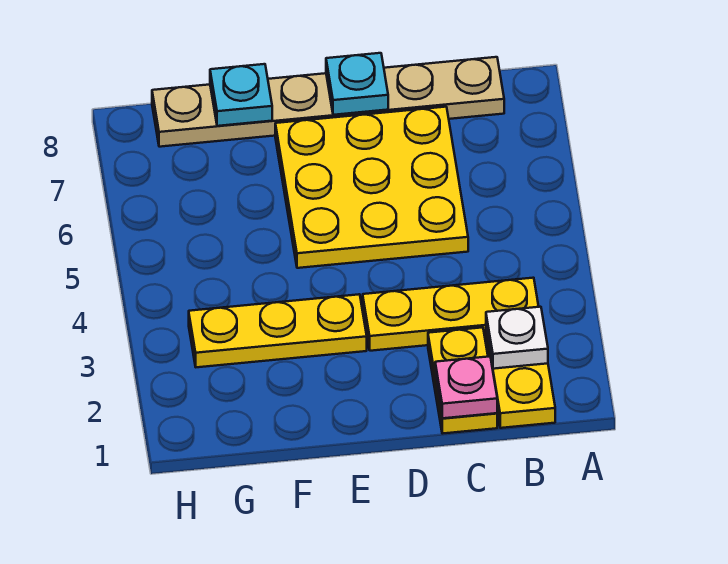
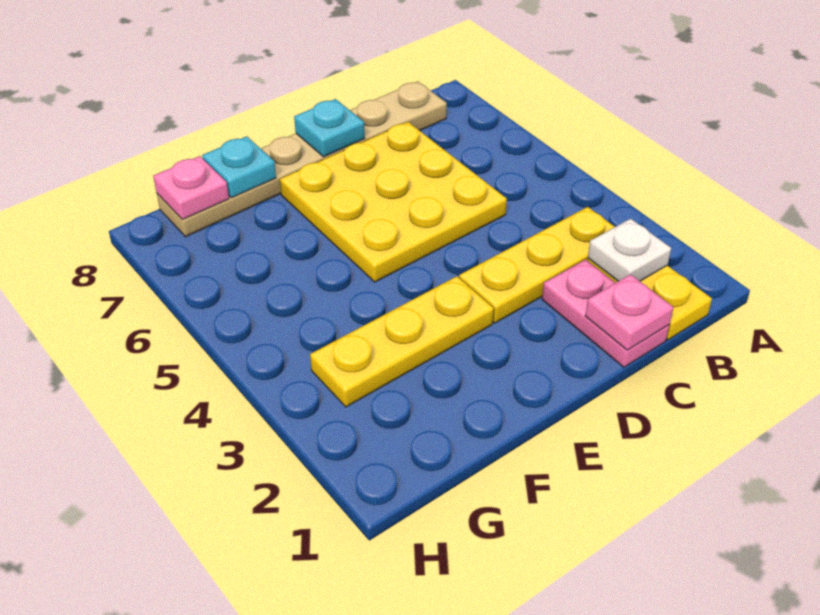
yellow 1x2 plate [428,327,497,434] -> pink 1x2 plate [542,260,669,367]
none -> pink 1x1 plate [153,156,229,220]

